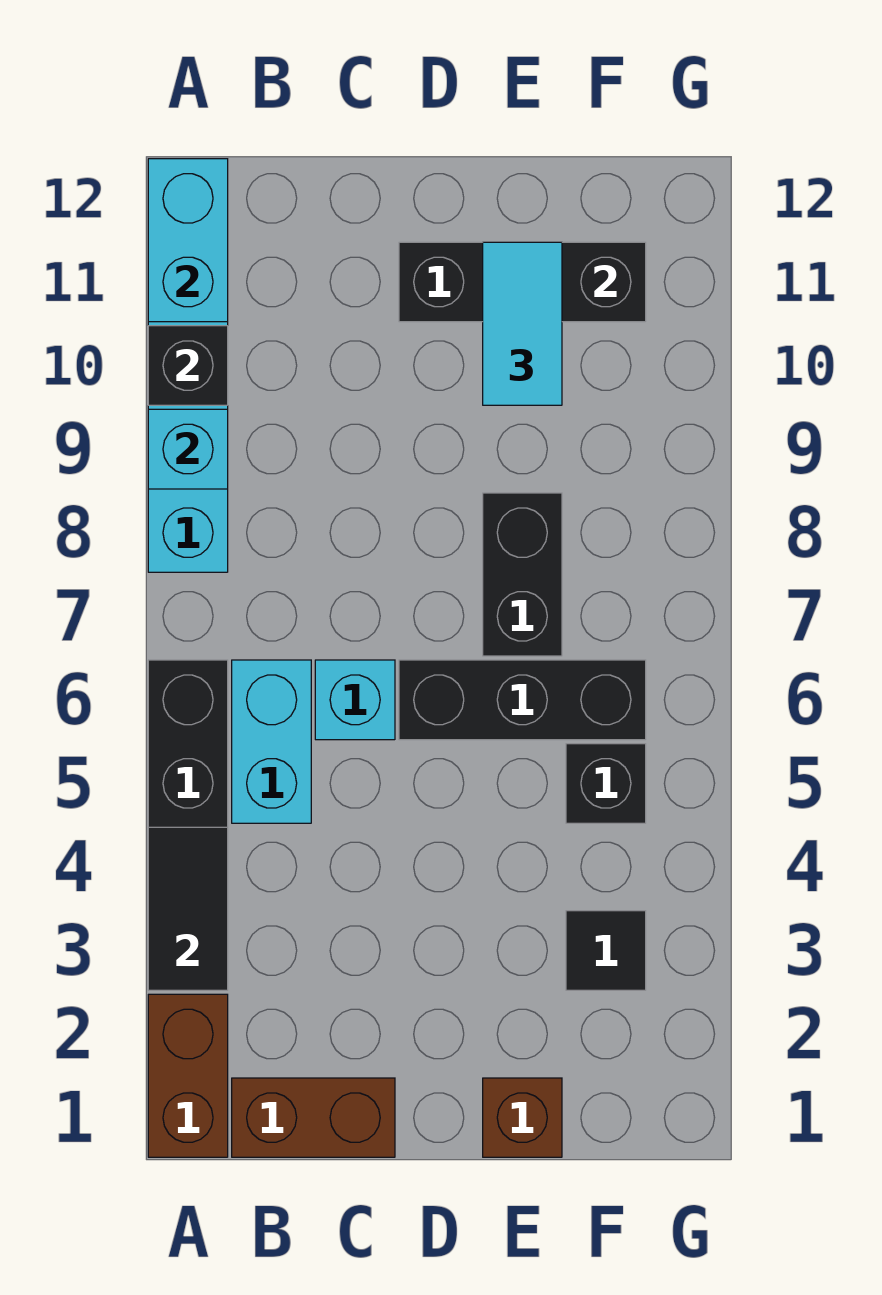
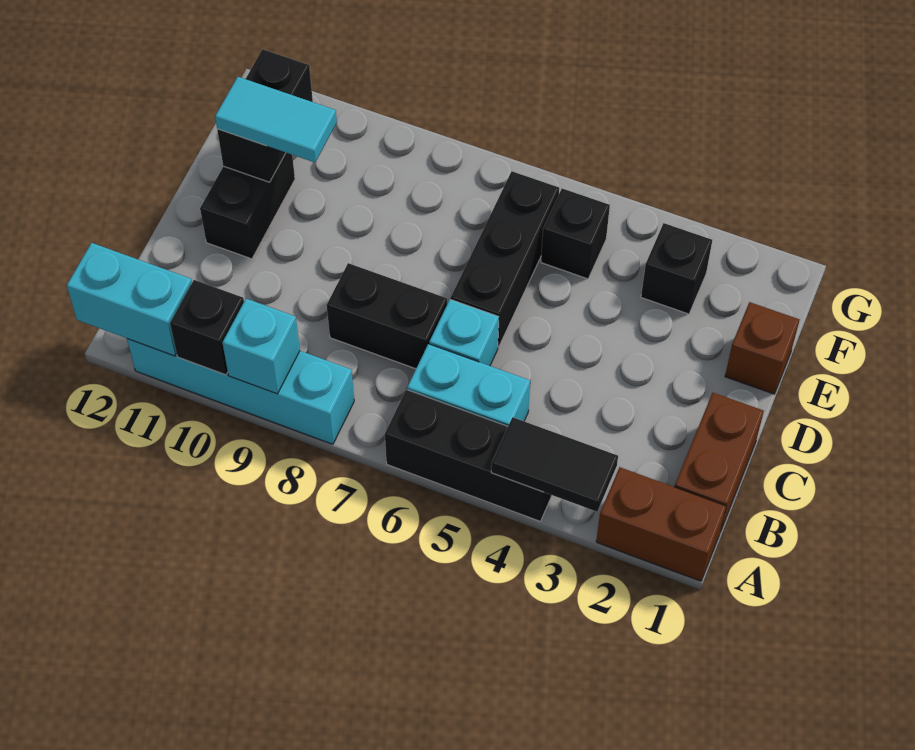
black 1x2 brick [483,493,562,656] -> black 1x2 brick moved to [327,263,447,369]
black 1x1 tile [566,911,646,990] -> black 1x1 brick [641,223,712,314]

